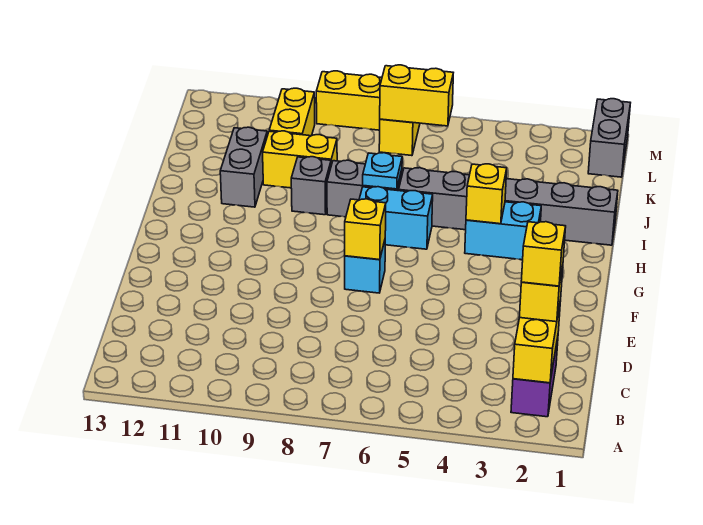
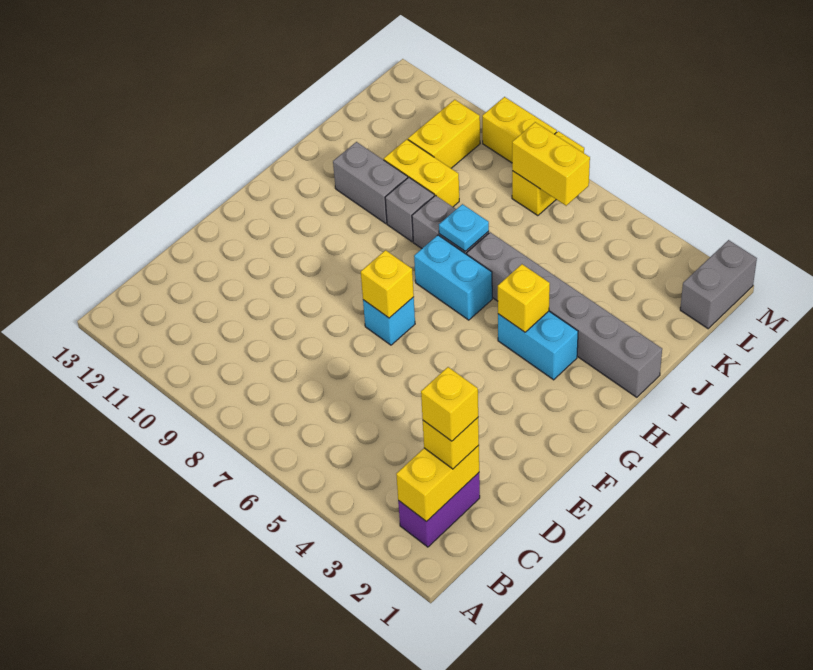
grey 1x2 brick [220,127,267,207] -> grey 1x2 brick turned to [333,142,408,224]

